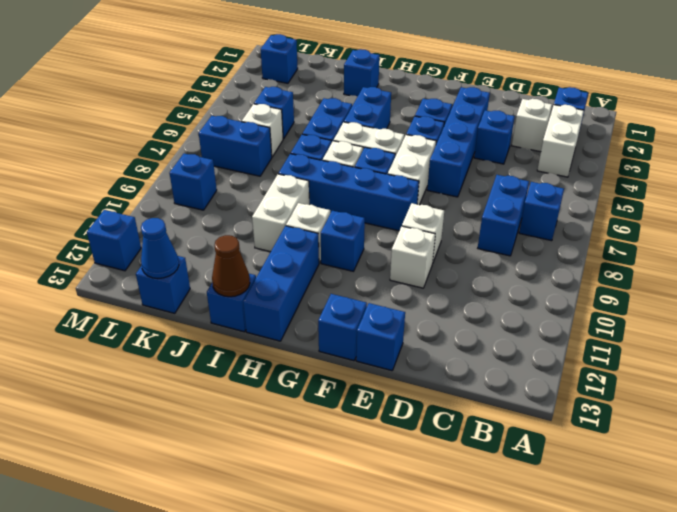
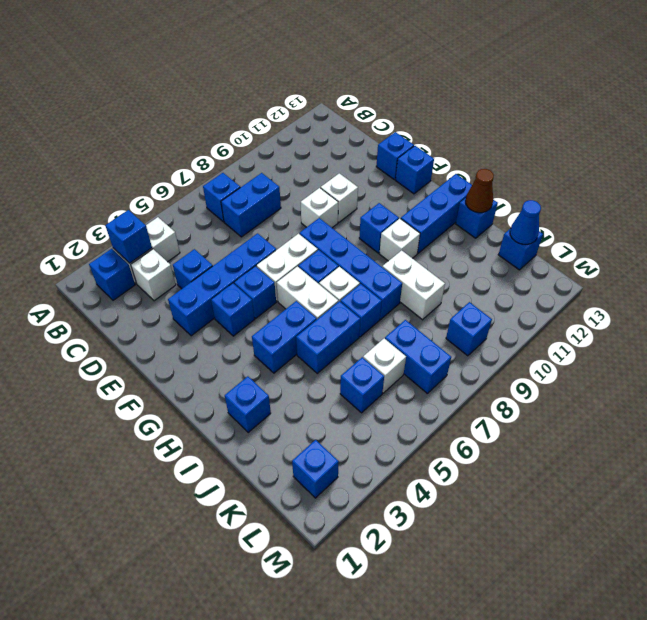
white 1x2 brick [252,174,310,252] -> white 1x2 brick turned to [382,250,445,320]
blue 1x1 brick [87,210,141,271] -> blue 1x1 brick moved to [105,210,152,263]

